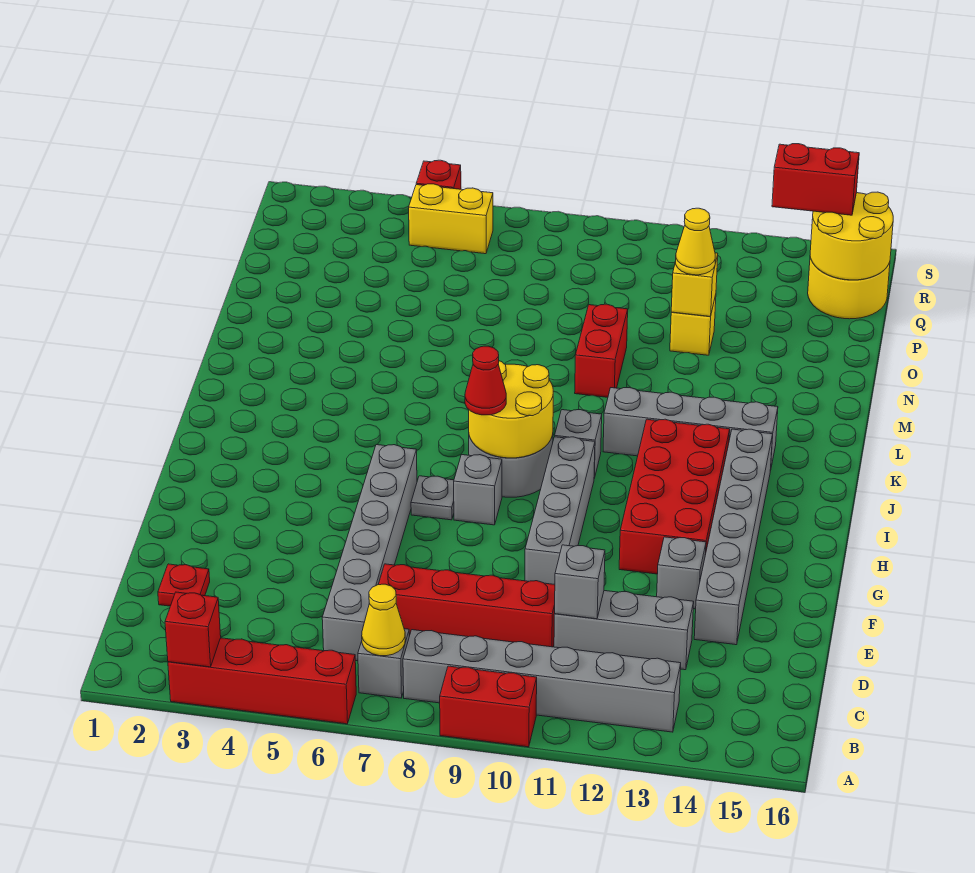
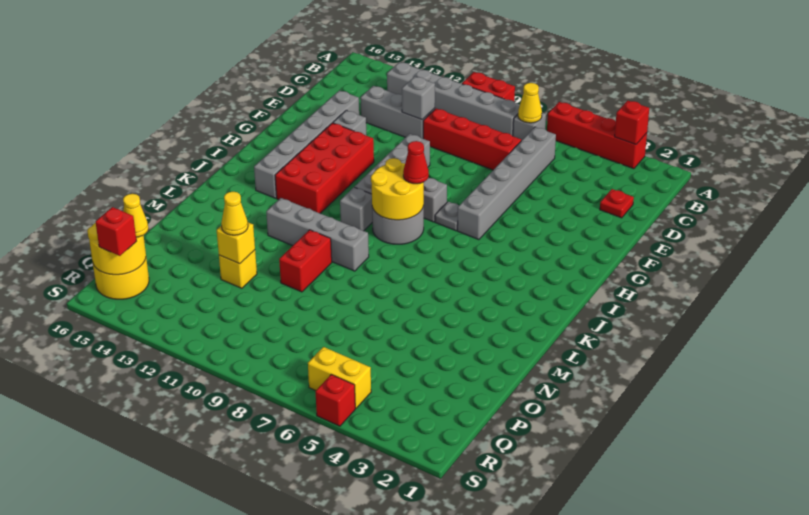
grey 1x4 brick [603,388,778,471] -> grey 1x4 brick moved to [266,198,369,271]
none -> yellow 1x1 cone [123,194,148,237]
red 1x2 brick [772,144,859,215] -> red 1x1 brick [96,207,137,256]

